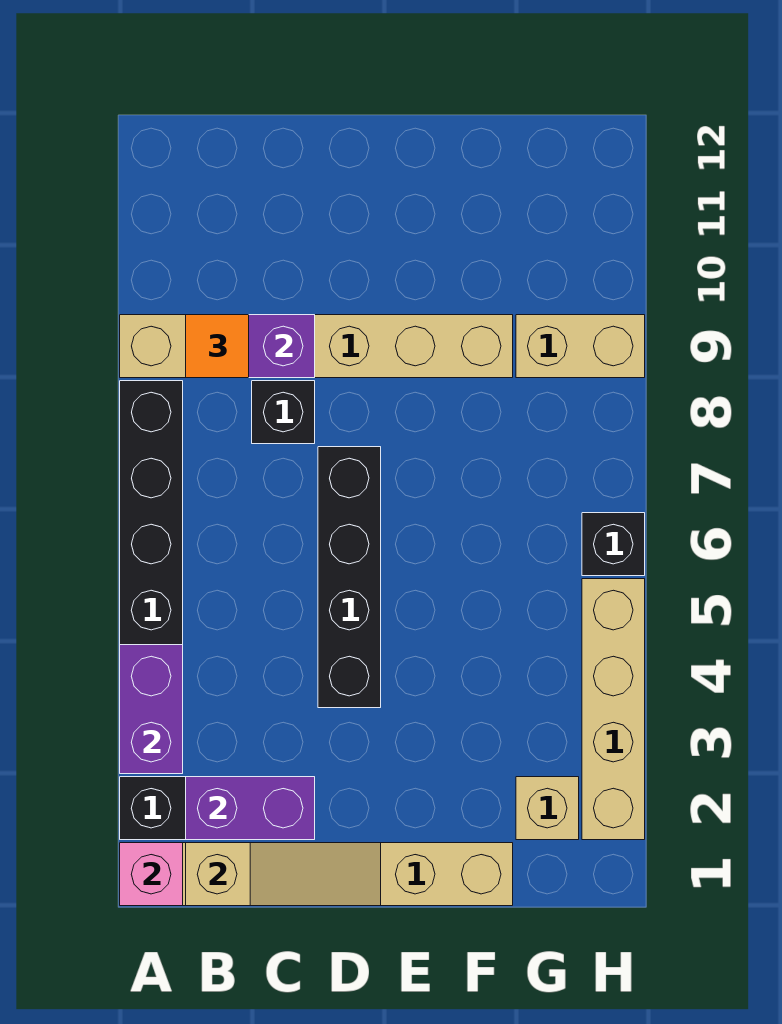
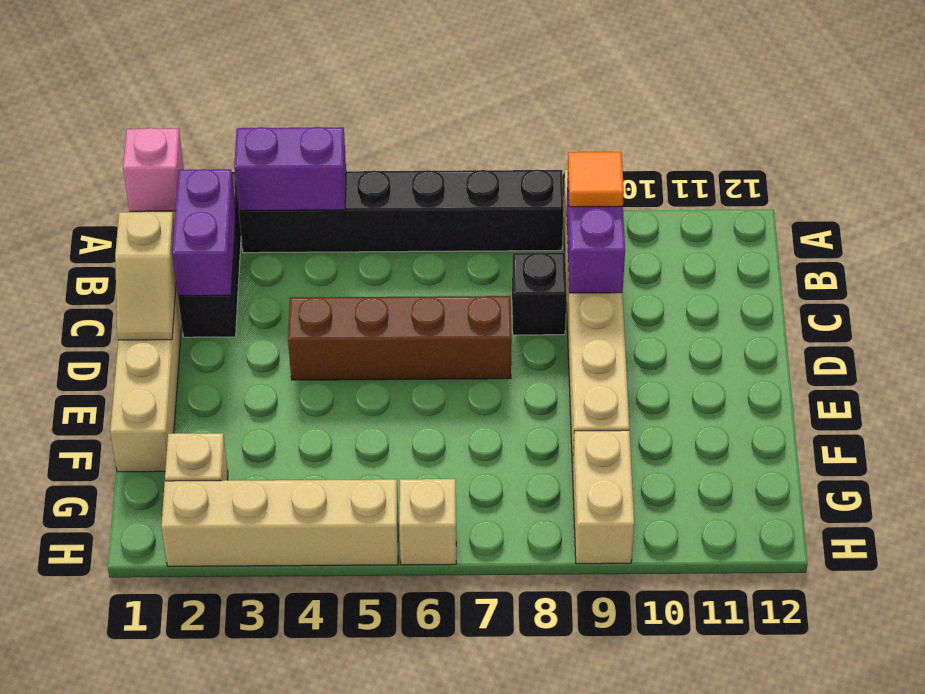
tan 1x3 slope [186,843,381,906] -> tan 1x2 slope [115,212,176,340]
black 1x4 brick [318,447,381,708] -> brown 1x4 brick [288,296,512,380]
black 1x1 brick [582,513,645,576] -> tan 1x1 brick [399,479,456,565]

